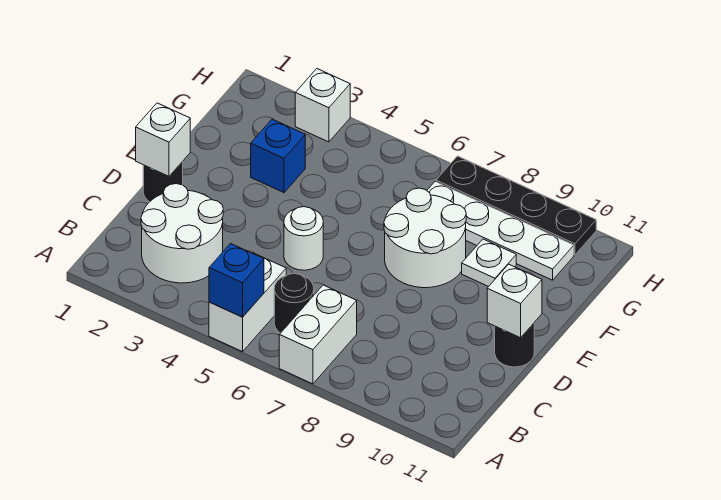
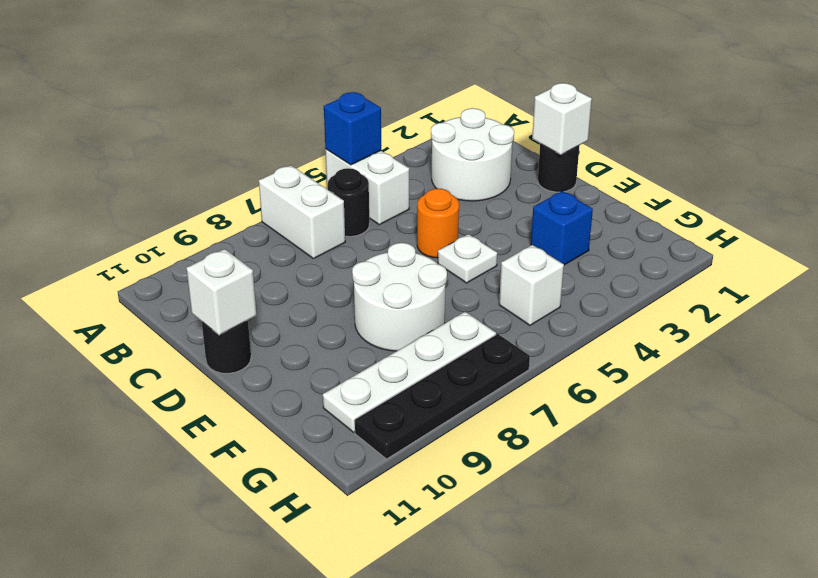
white 1x1 round brick [284,207,323,270] -> orange 1x1 round brick [417,189,459,258]
white 1x1 plate [462,239,516,287] -> white 1x1 plate moved to [438,234,497,283]
white 1x1 brick [295,69,350,142] -> white 1x1 brick moved to [499,245,564,325]

